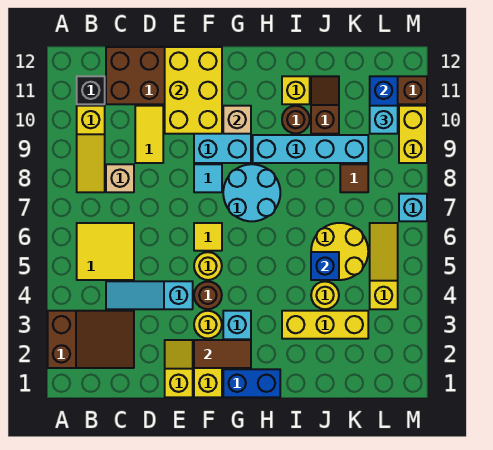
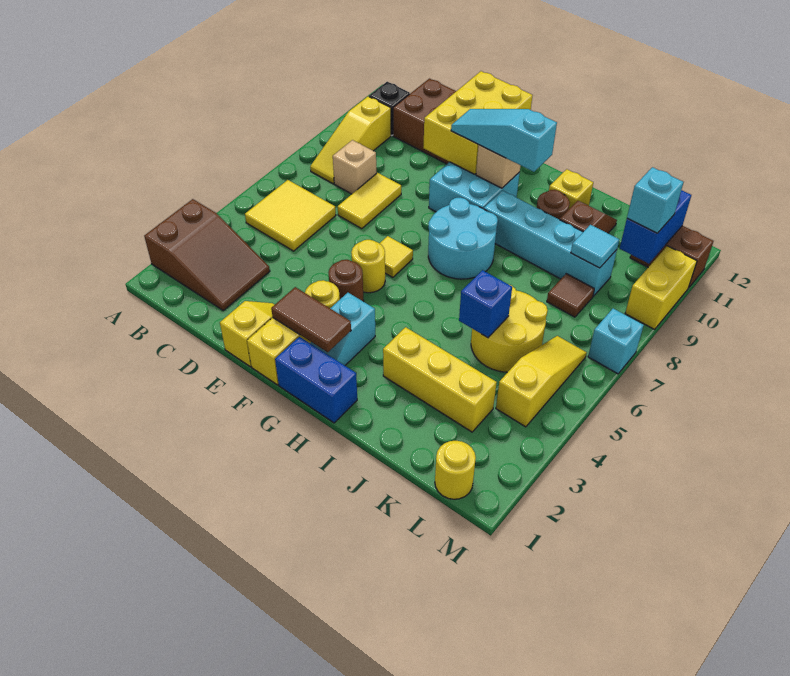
cyan 1x3 slope [106,281,193,309] -> cyan 1x3 slope moved to [451,109,557,172]
yellow 1x2 tile [135,106,163,163] -> yellow 1x2 tile moved to [338,173,401,229]
cyan 1x1 tile [194,164,222,192] -> cyan 1x1 tile moved to [571,225,619,268]
yellow 1x1 round brick [311,282,339,309] -> yellow 1x1 round brick moved to [435,441,476,499]

